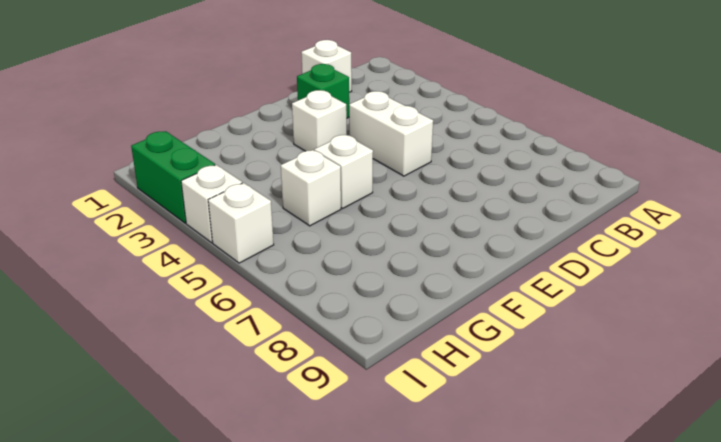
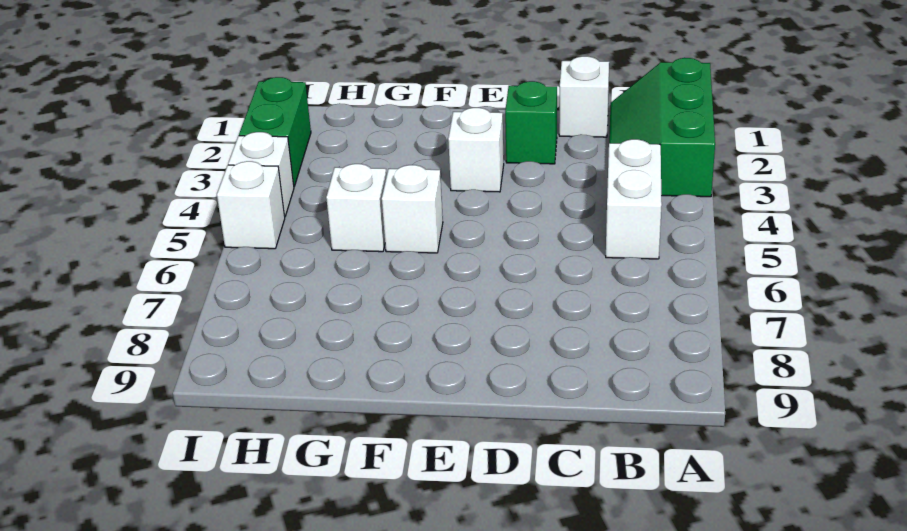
none -> green 2x3 slope [609,58,715,197]
white 1x2 brick [349,91,433,176] -> white 1x2 brick moved to [606,139,662,259]

